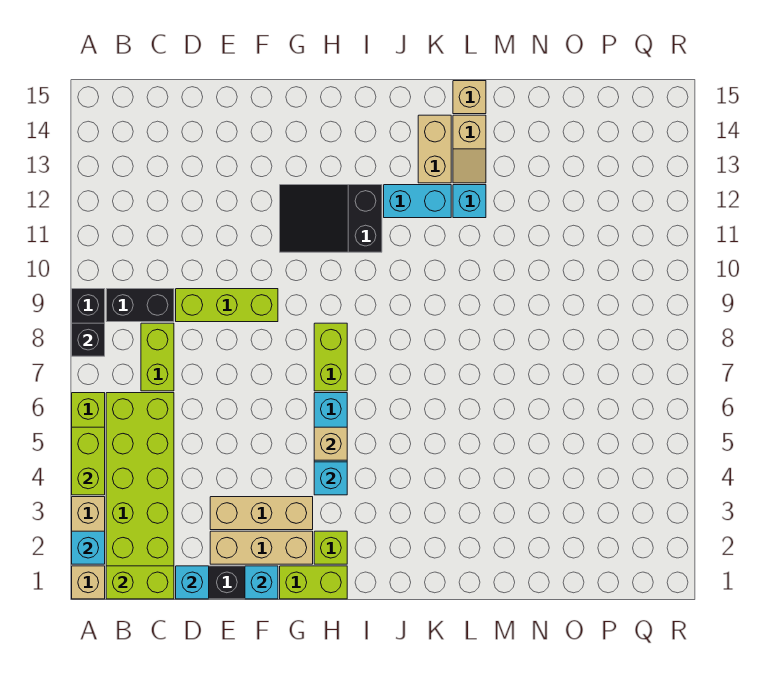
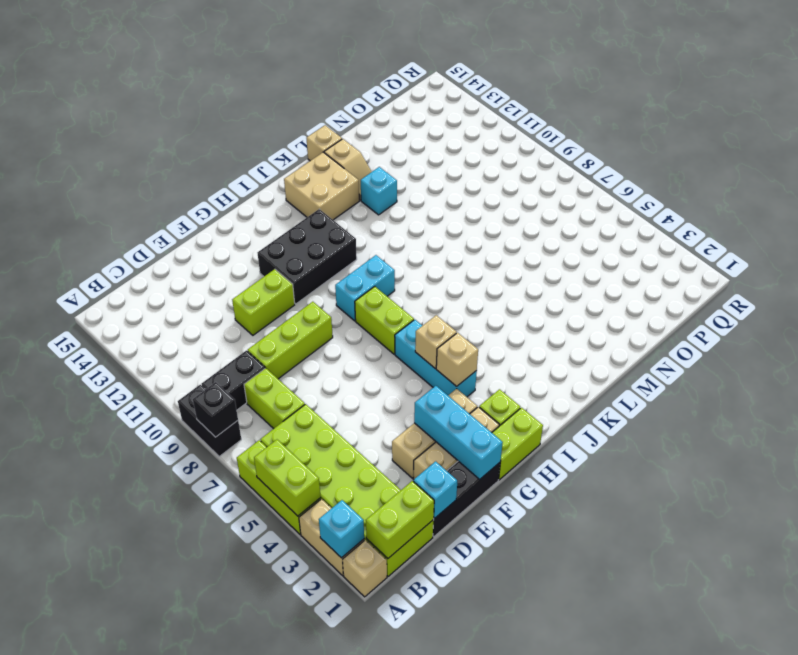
none -> lime 1x2 brick [232,269,295,335]
cyan 1x1 brick [245,566,278,599] -> cyan 1x3 brick [414,386,503,480]
black 2x3 slope [280,185,382,252] -> black 2x3 brick [258,209,357,304]
cyan 1x1 brick [314,462,347,495] -> tan 1x1 brick [436,333,478,386]
cyan 1x2 brick [384,185,451,218] -> cyan 1x2 brick moved to [335,255,395,321]
tan 1x2 brick [418,115,451,183] -> tan 2x2 brick [284,152,359,220]

